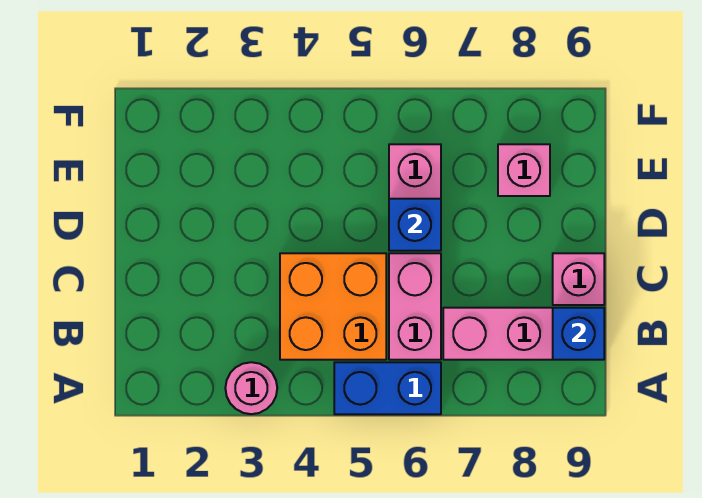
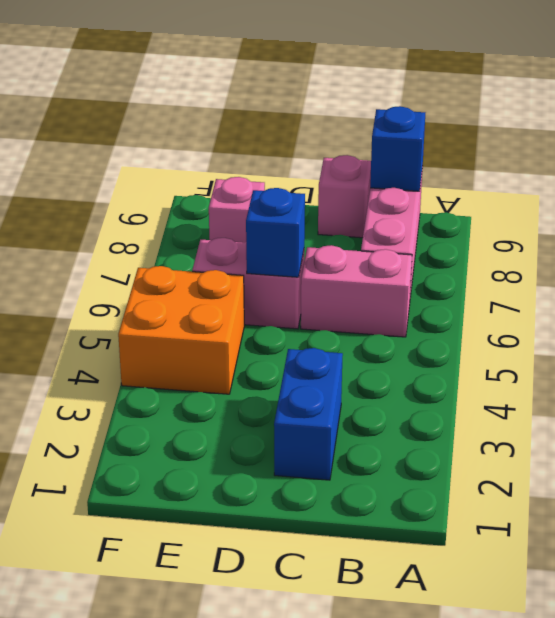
pink 1x1 round brick [225,362,277,414] -> none
blue 1x2 brick [334,362,441,414] -> blue 1x2 brick moved to [274,348,343,480]
orange 2x2 brick [280,253,386,360] -> orange 2x2 brick moved to [118,266,244,394]

